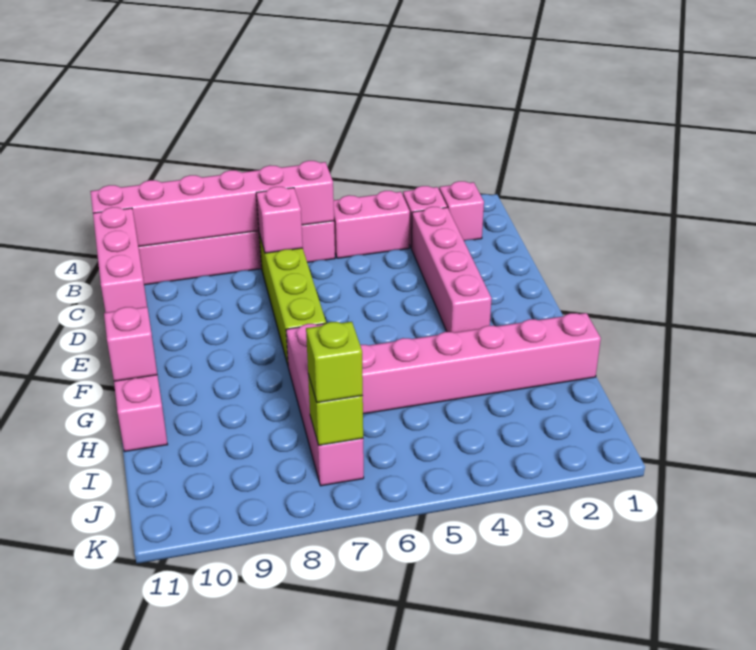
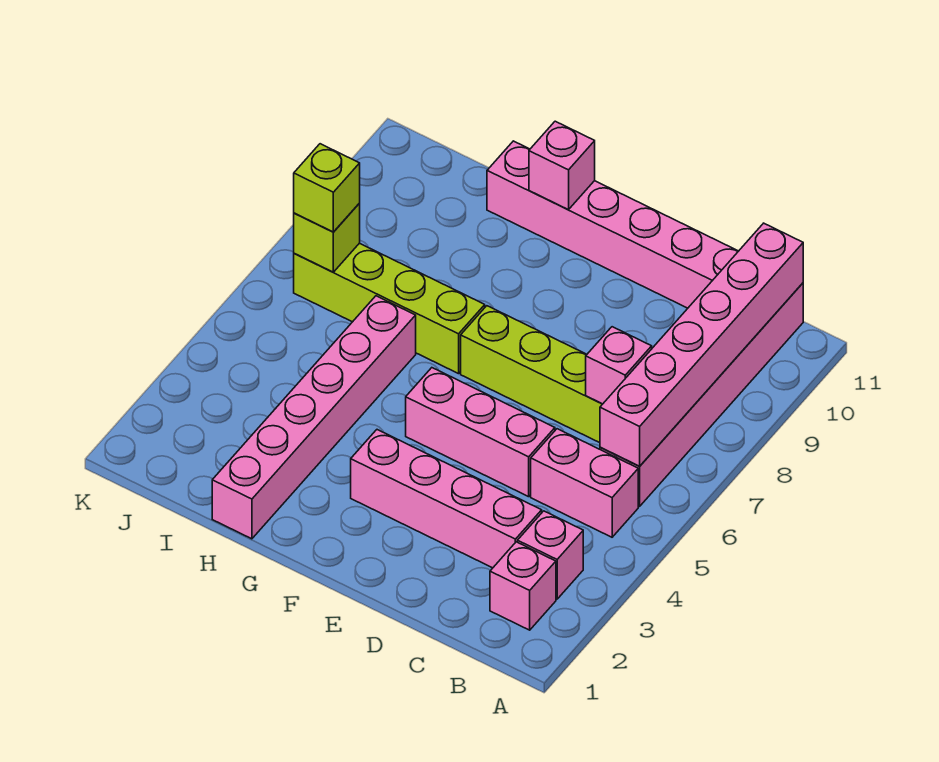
pink 1x2 brick [334,191,410,258] -> pink 1x2 brick turned to [531,429,638,537]
pink 1x3 brick [93,207,147,313] -> pink 1x3 brick moved to [406,368,555,497]
pink 1x4 brick [286,323,364,486] -> lime 1x4 brick [294,243,485,374]

